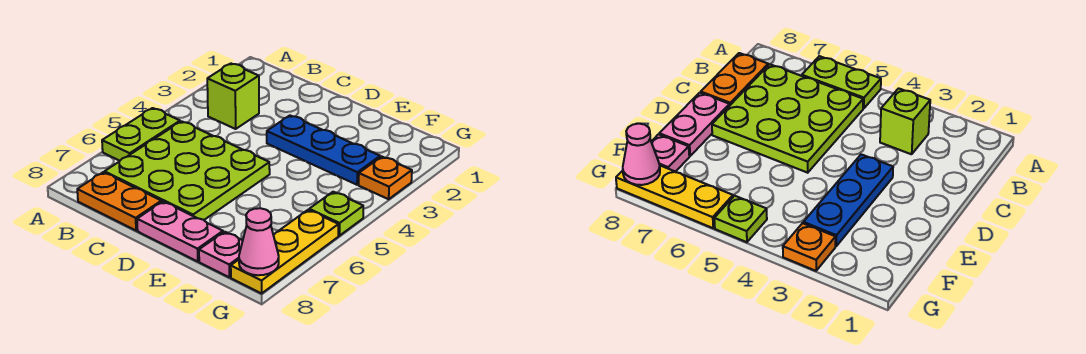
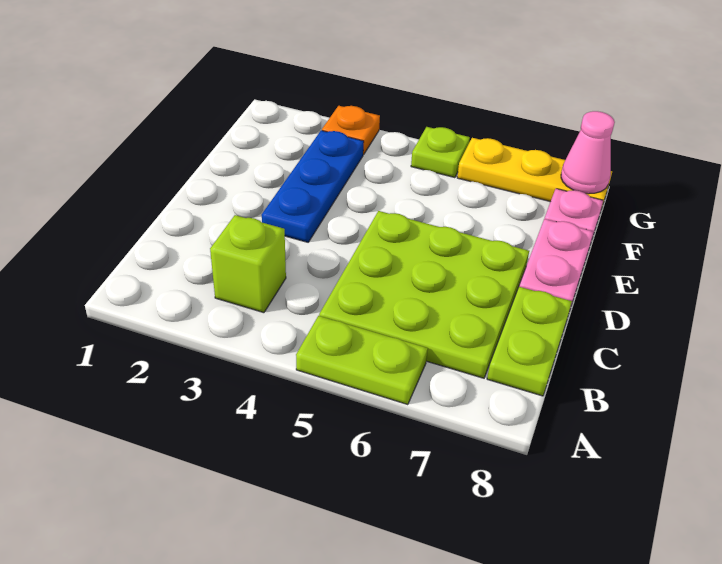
orange 1x2 plate [77,172,161,231] -> lime 1x2 plate [487,287,572,396]

